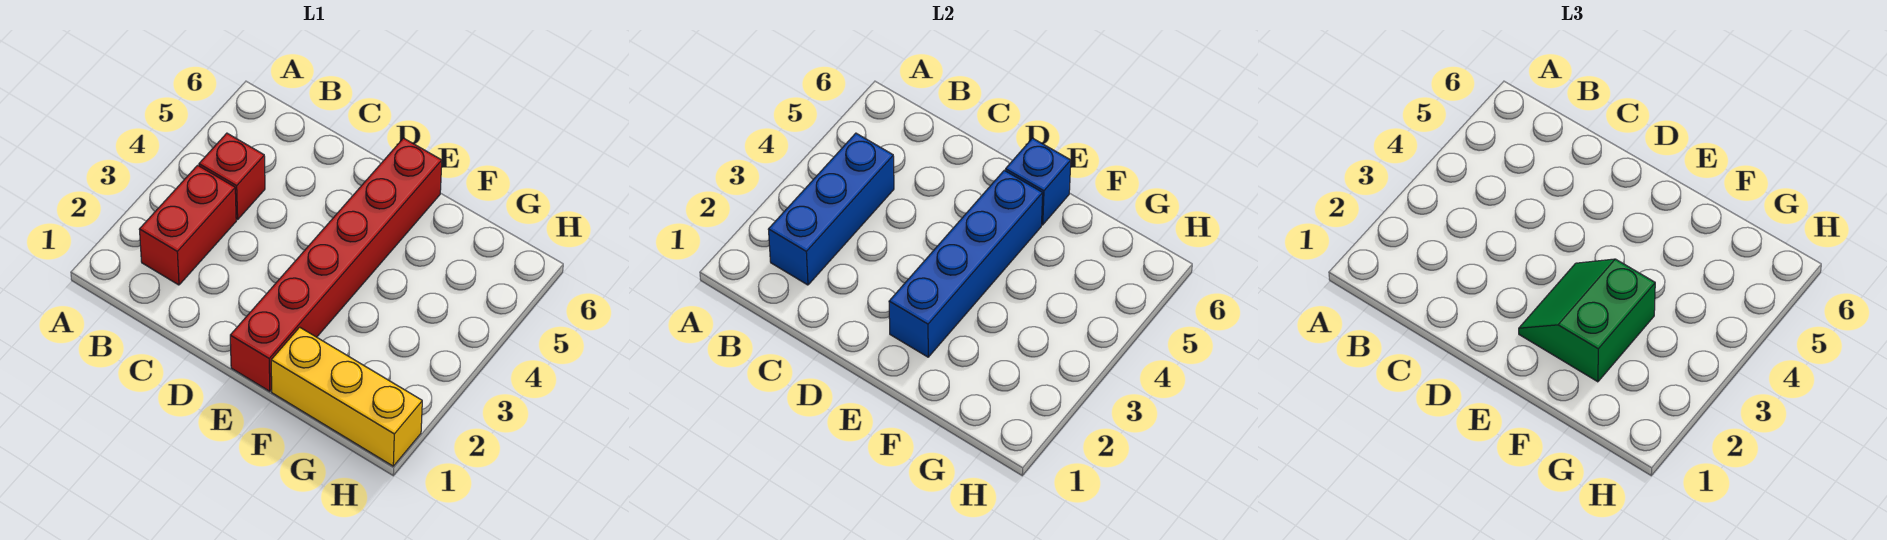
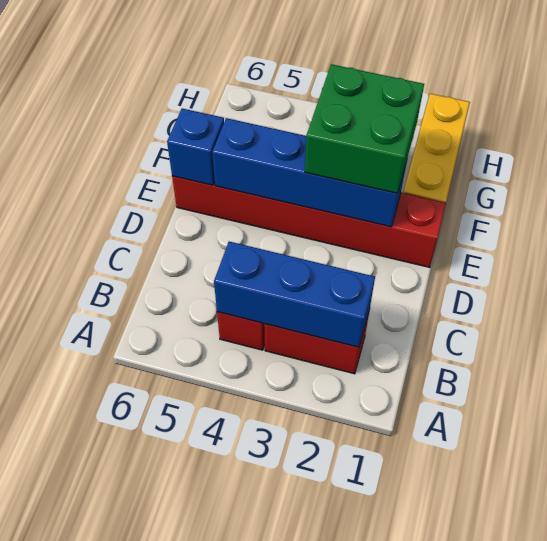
green 2x2 slope [1519,259,1655,382] -> green 2x2 brick [305,64,424,193]

